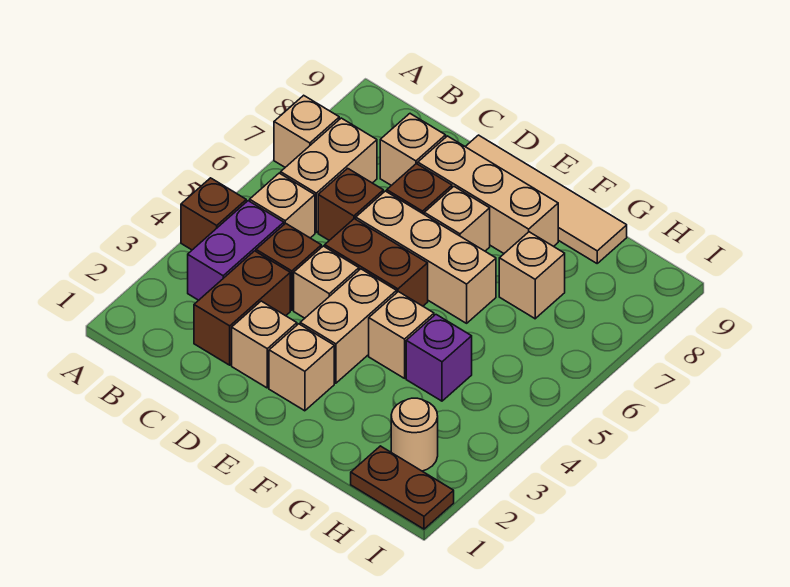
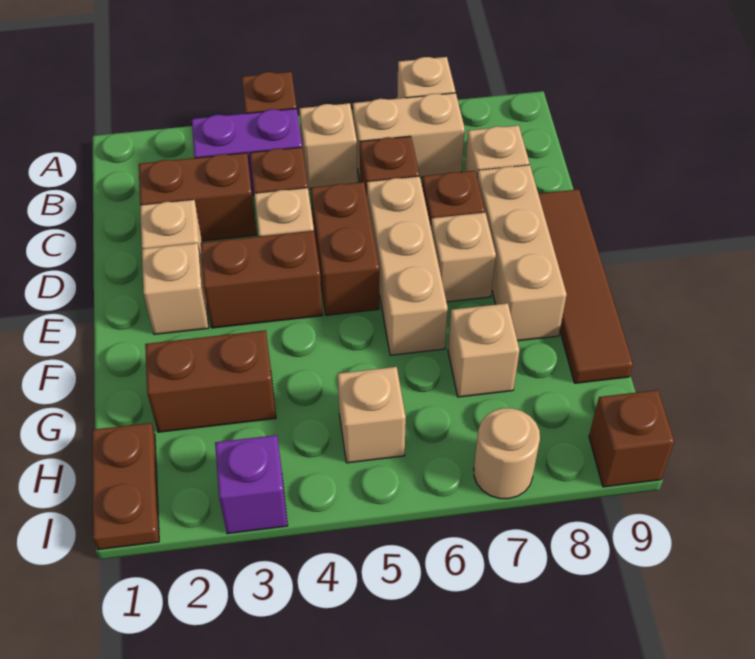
tan 1x4 tile [465,135,627,263] -> brown 1x4 tile [538,189,633,383]
tan 1x2 brick [300,269,397,383] -> brown 1x2 brick [201,231,323,328]
tan 1x1 brick [369,292,434,378] -> tan 1x1 brick moved to [337,367,406,463]
none -> brown 1x2 brick [145,330,276,432]
purple 1x1 brick [406,315,472,401] -> purple 1x1 brick moved to [215,435,288,534]
tan 1x1 round brick [391,398,438,471] -> tan 1x1 round brick moved to [474,408,540,499]
none -> brown 1x1 brick [589,390,674,487]

